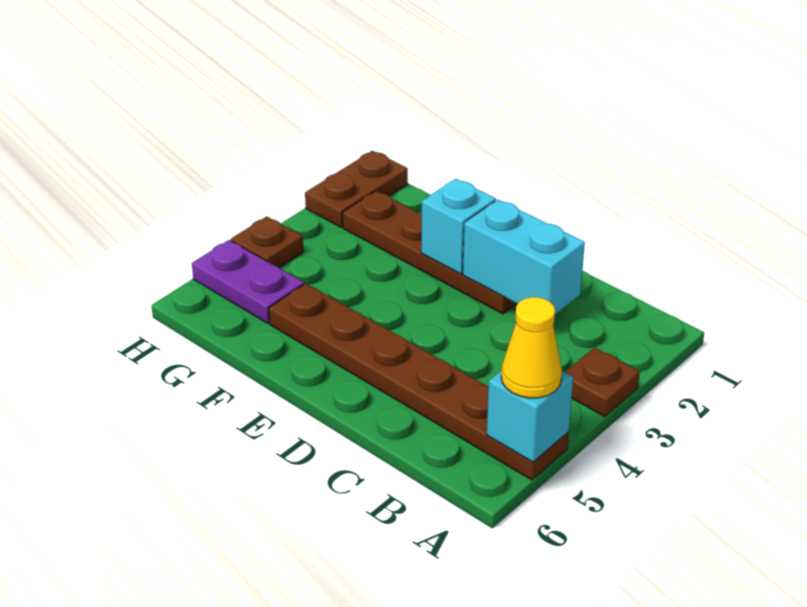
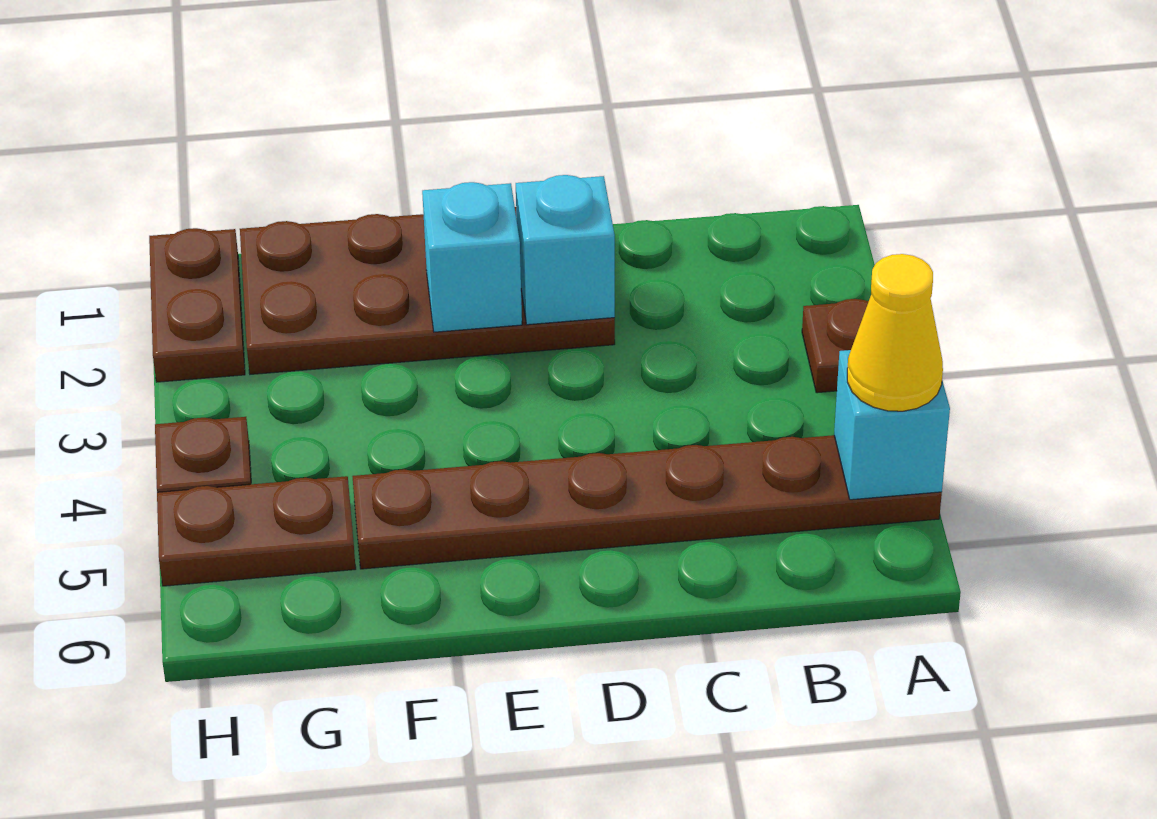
cyan 1x2 brick [463,199,585,314] -> cyan 1x1 brick [516,175,615,325]
brown 1x4 plate [343,191,516,314] -> brown 2x4 plate [240,207,615,374]
purple 1x2 plate [192,240,304,323] -> brown 1x2 plate [157,476,356,586]

